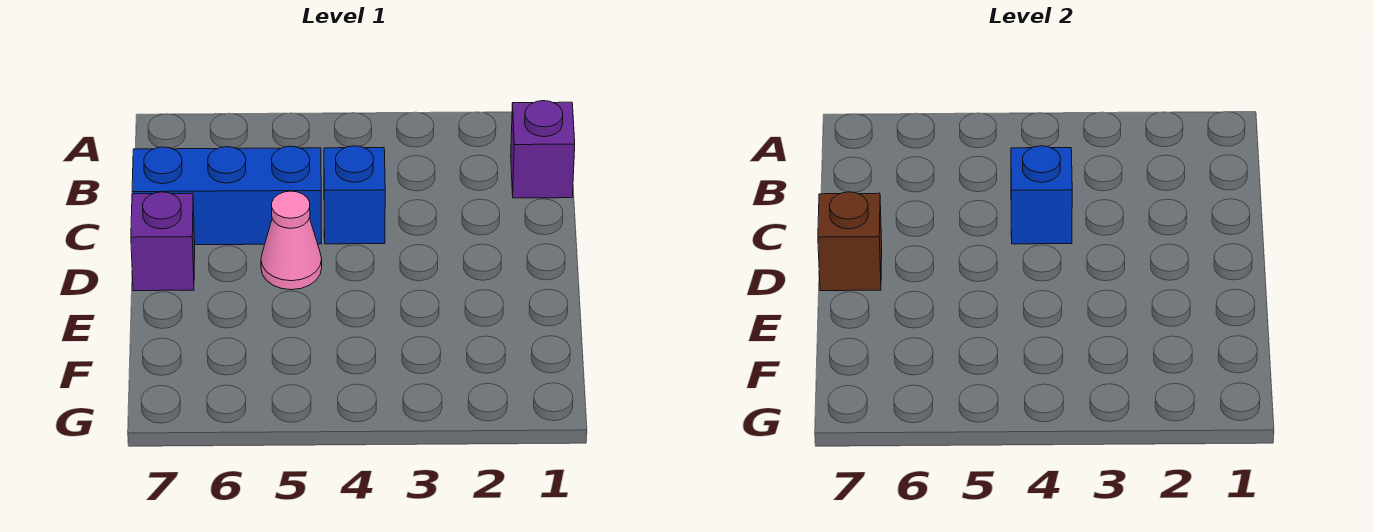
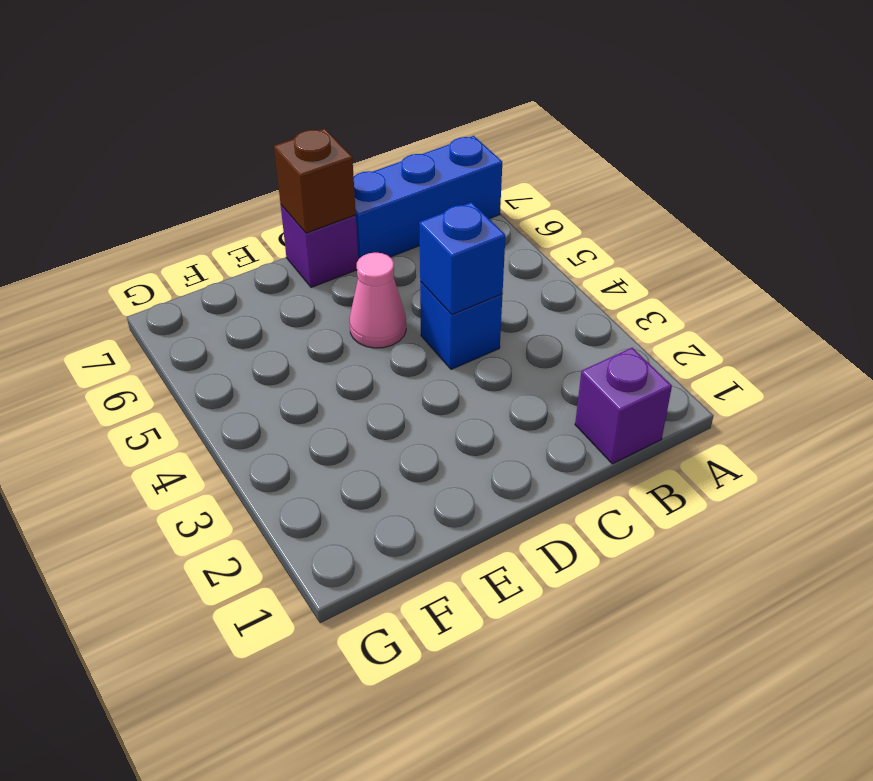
blue 1x3 brick [132,146,322,245] -> blue 1x3 brick turned to [354,136,502,260]

